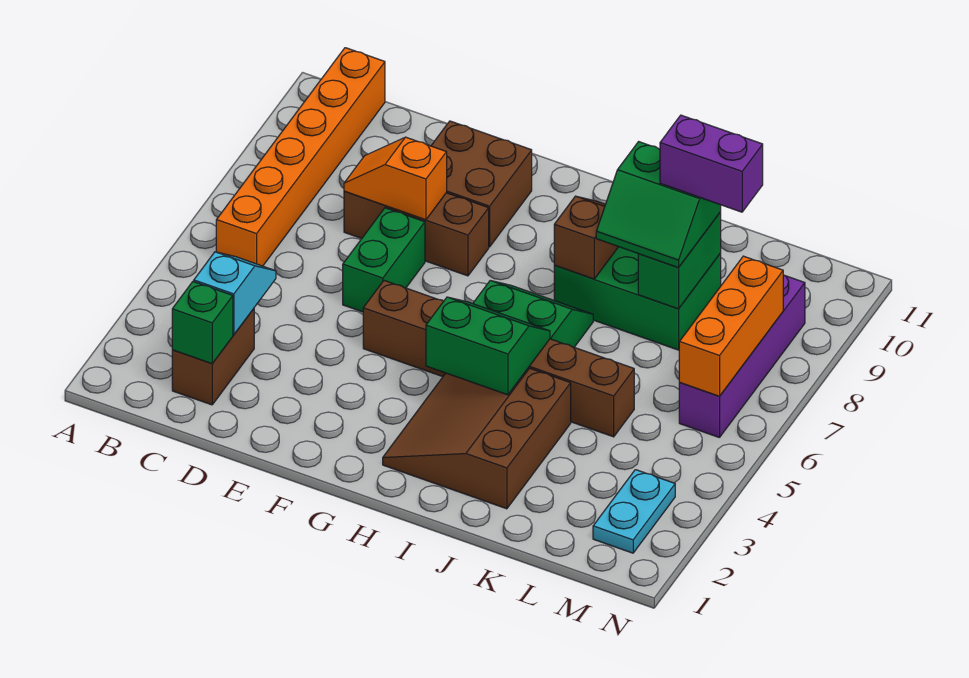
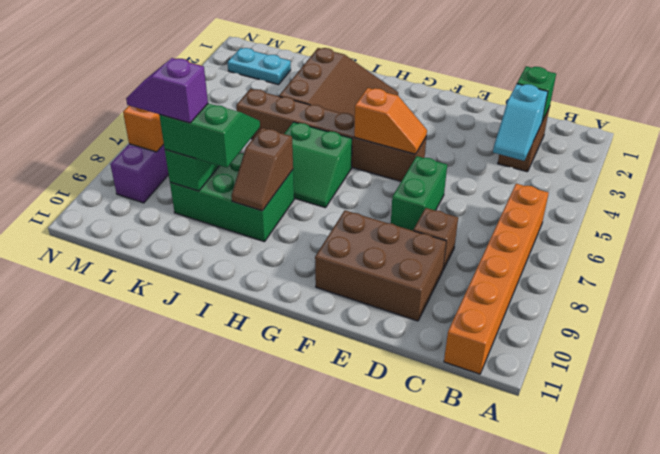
brown 1x3 brick [344,191,489,276] -> brown 1x1 brick [413,208,458,270]
orange 1x2 slope [344,137,447,220] -> orange 1x2 slope moved to [354,88,427,154]
brown 2x2 brick [431,121,532,247] -> brown 2x3 brick [315,210,446,321]
green 2x2 slope [426,297,550,395] -> none
purple 1x2 brick [660,115,763,212] -> purple 1x2 slope [126,58,208,123]
cyan 1x2 plate [593,470,675,553] -> cyan 1x2 plate turned to [228,48,291,85]

